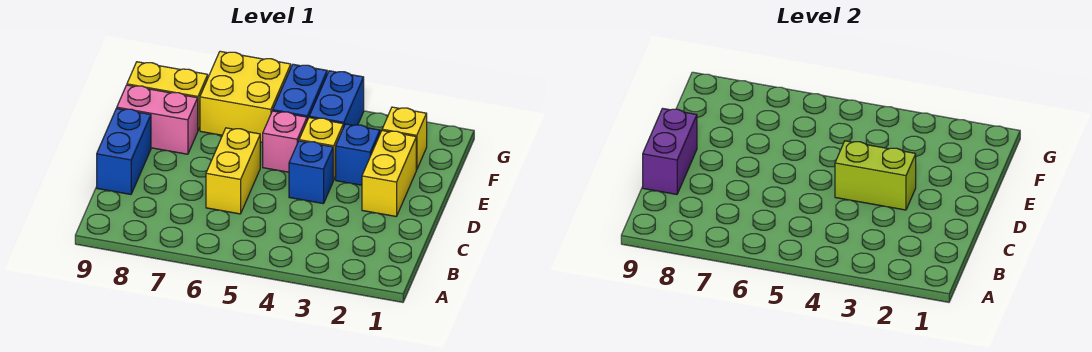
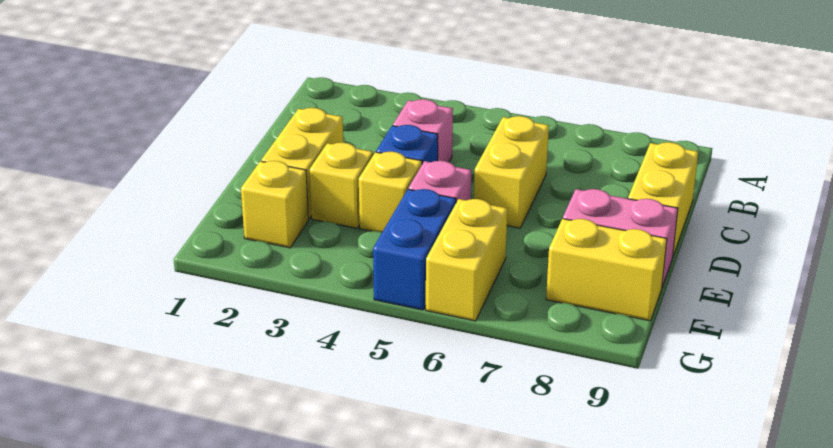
none -> pink 1x1 brick [393,99,453,162]
blue 1x2 brick [97,108,151,194] -> yellow 1x2 brick [628,142,698,256]
purple 1x2 brick [643,108,697,194] -> none
lime 1x2 brick [835,141,916,210] -> none
blue 1x1 brick [336,124,380,185] -> yellow 1x1 brick [310,143,373,228]
blue 1x2 brick [309,71,364,128] -> none
yellow 2x2 brick [200,51,291,143] -> yellow 1x2 brick [426,199,507,321]

